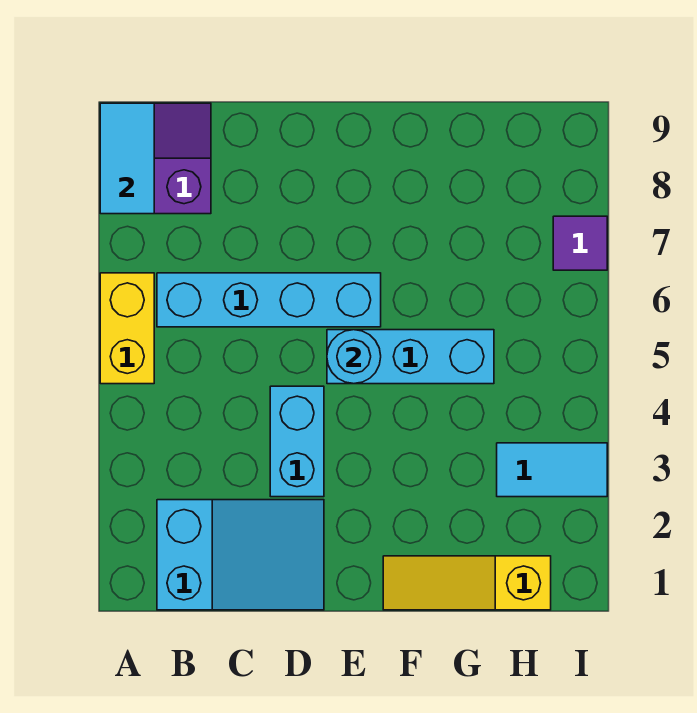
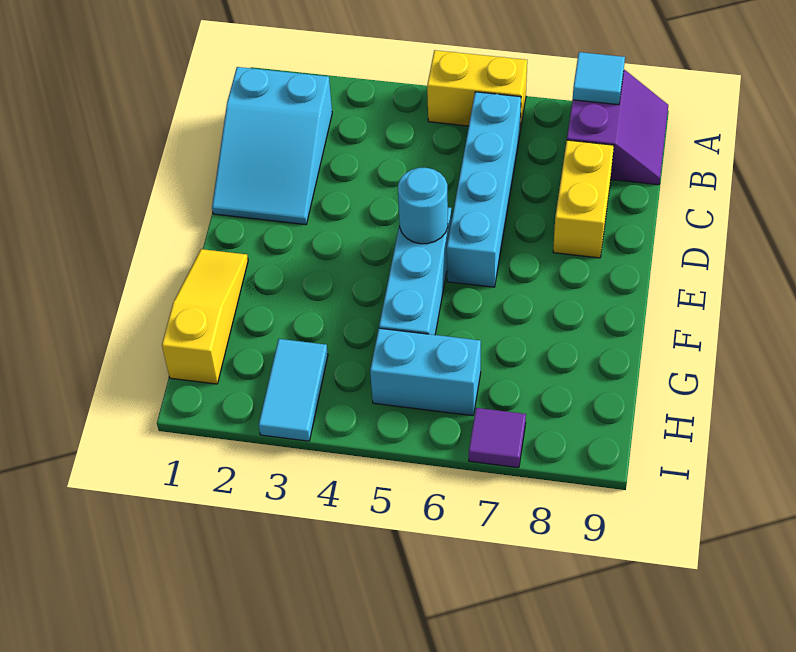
cyan 1x2 tile [100,103,154,214] -> cyan 1x1 tile [573,52,625,105]
none -> yellow 1x2 brick [553,140,614,258]
cyan 1x2 brick [270,386,324,497] -> cyan 1x2 brick moved to [370,328,481,416]

